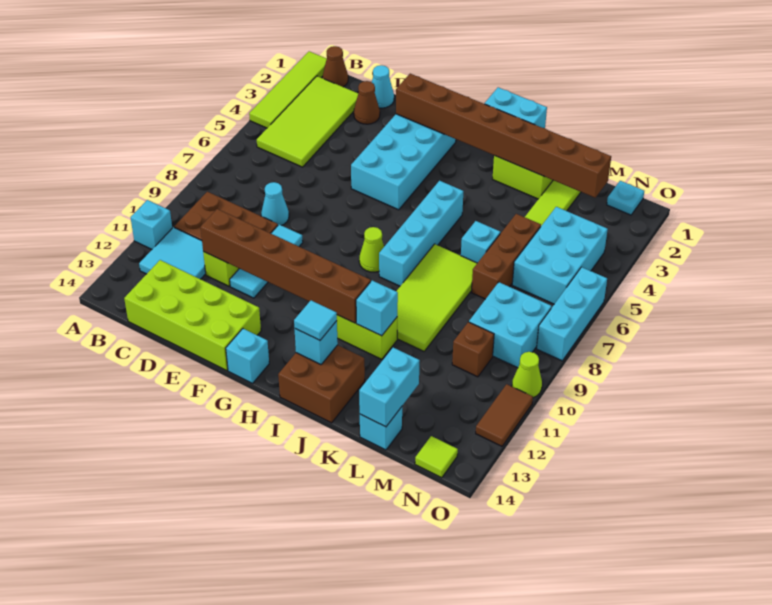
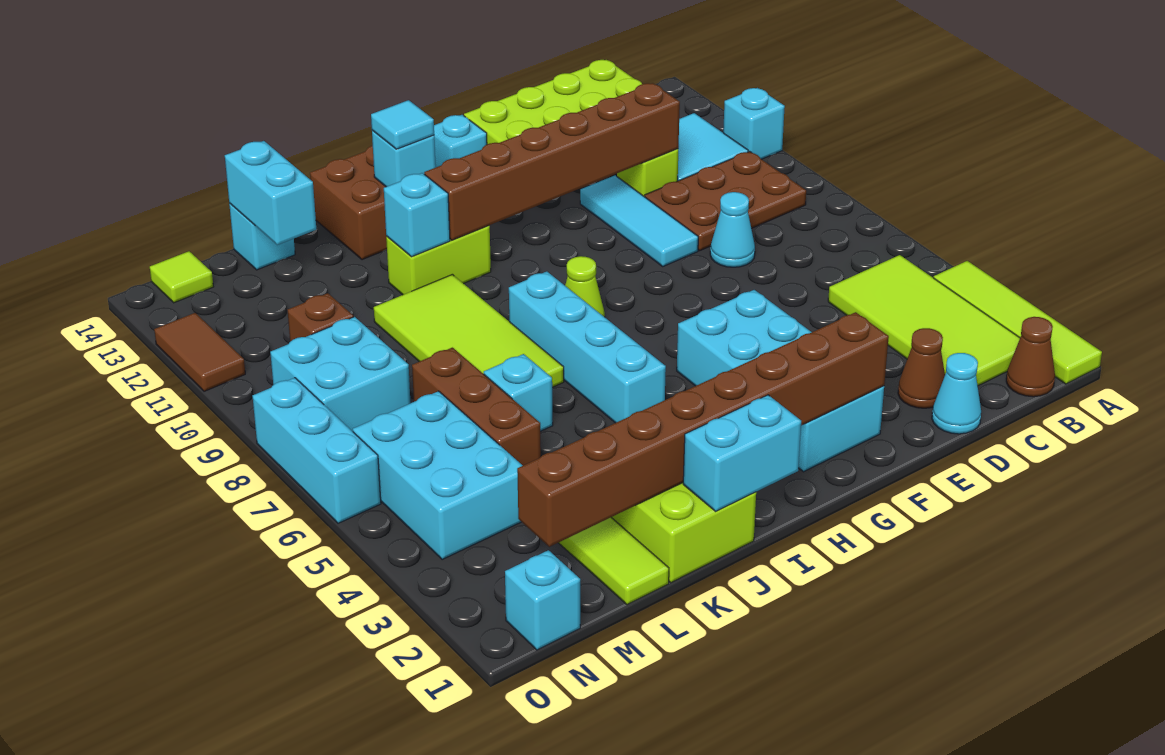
cyan 1x1 plate [607,181,644,215] -> cyan 1x1 brick [505,550,580,650]
lime 1x1 cone [512,352,542,398] -> none

